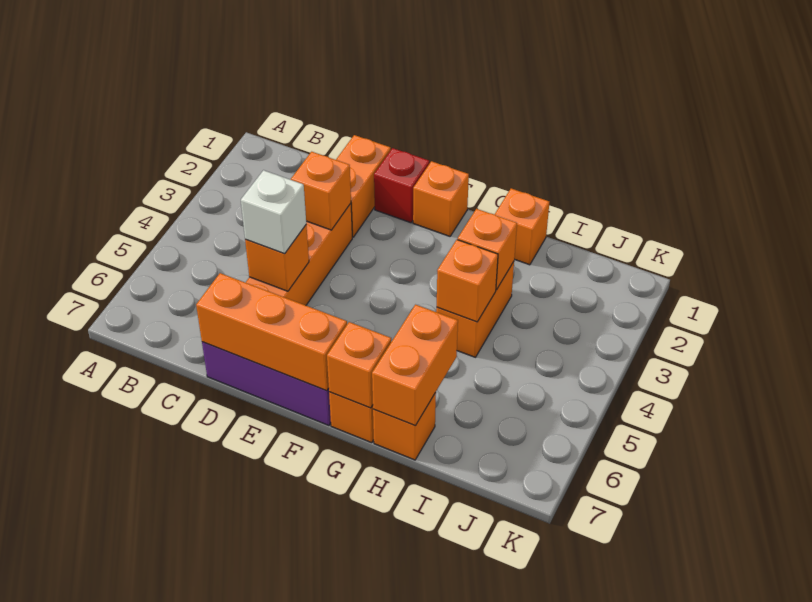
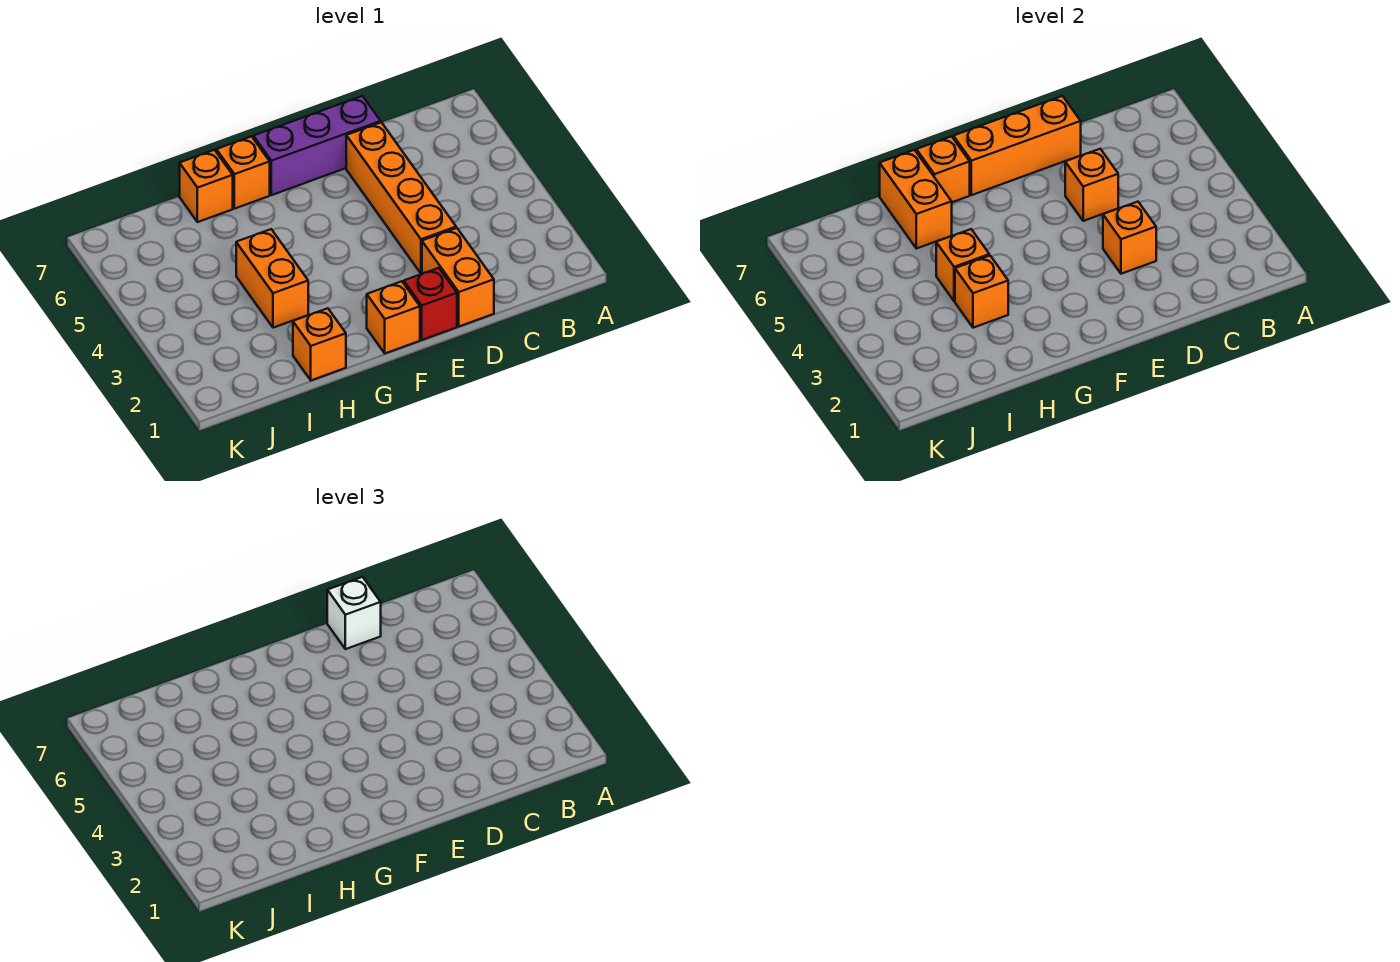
white 1x1 brick [241,170,306,254] -> white 1x1 brick moved to [327,577,381,649]

